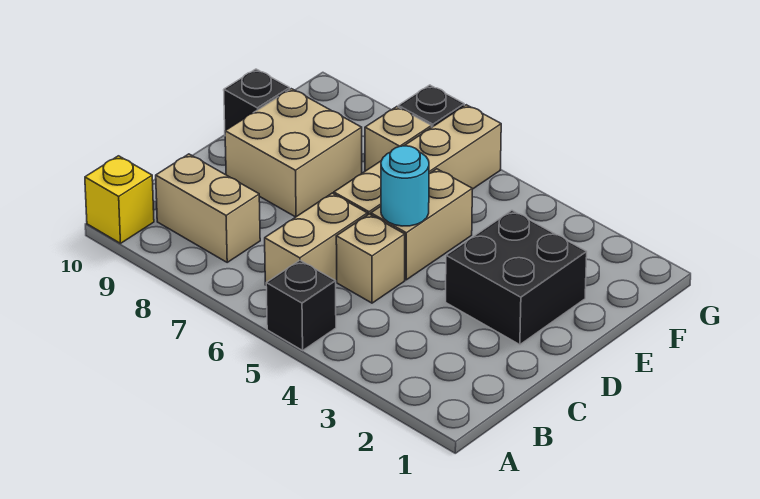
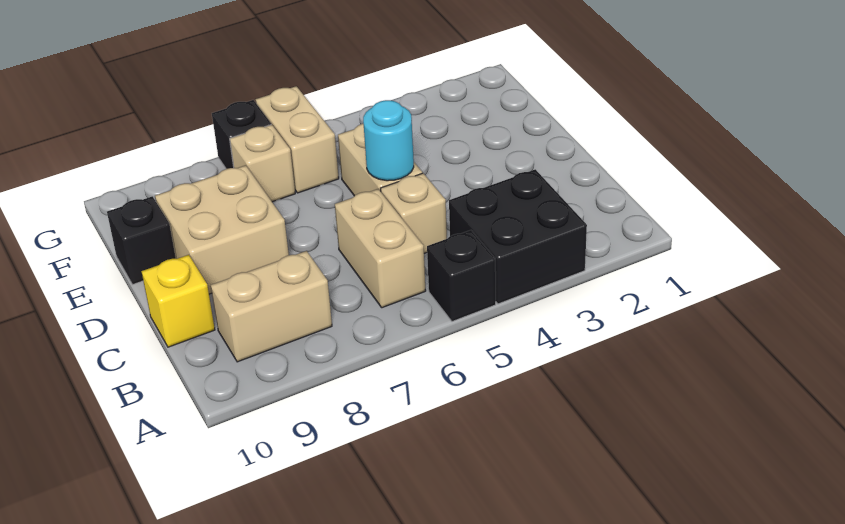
yellow 1x1 brick [85,156,154,243] -> yellow 1x1 brick moved to [141,255,215,347]
black 2x2 brick [446,210,587,345] -> black 2x2 brick moved to [449,169,587,304]
tan 1x4 brick [334,105,501,215] -> tan 1x2 brick [256,86,339,193]

